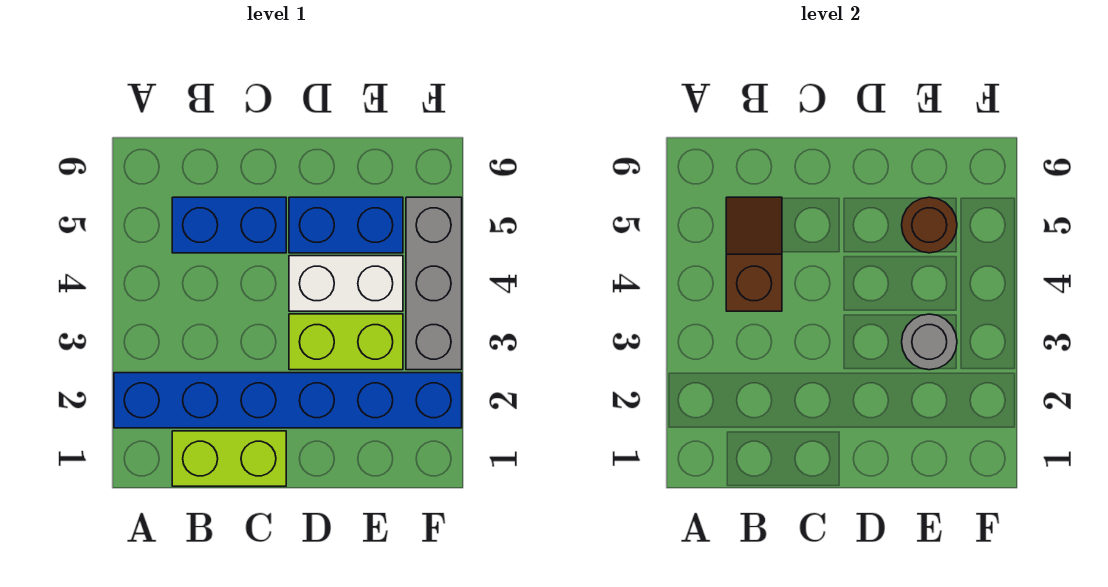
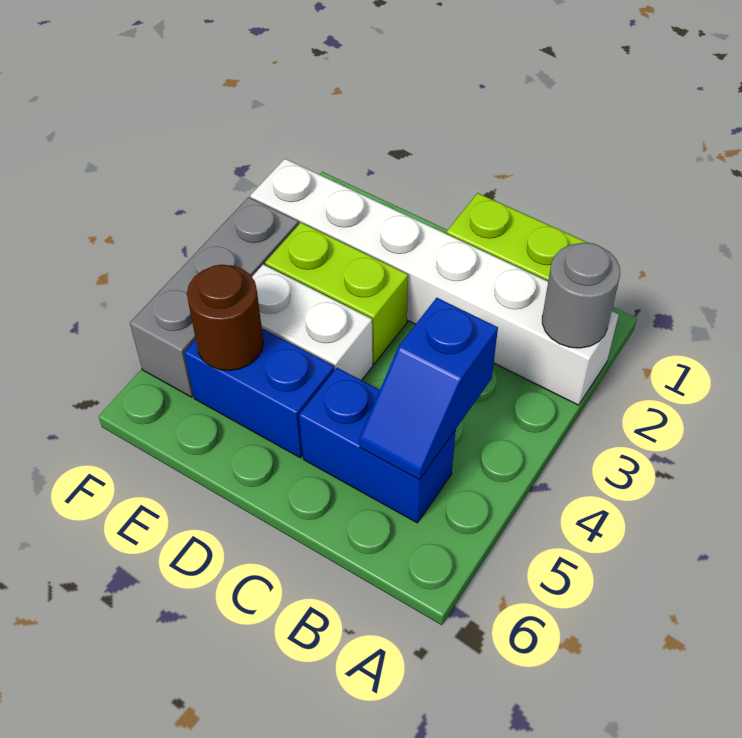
blue 1x6 brick [114,373,462,428] -> white 1x6 brick [250,159,619,405]
brown 1x2 slope [726,197,782,311] -> blue 1x2 slope [359,298,498,480]
grey 1x1 round brick [902,314,957,370] -> grey 1x1 round brick moved to [542,243,620,348]

